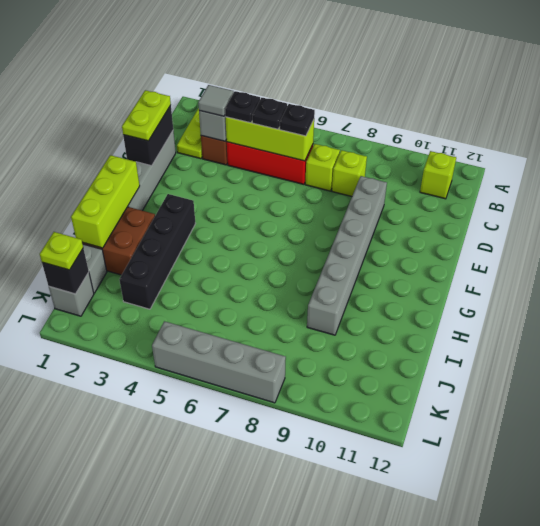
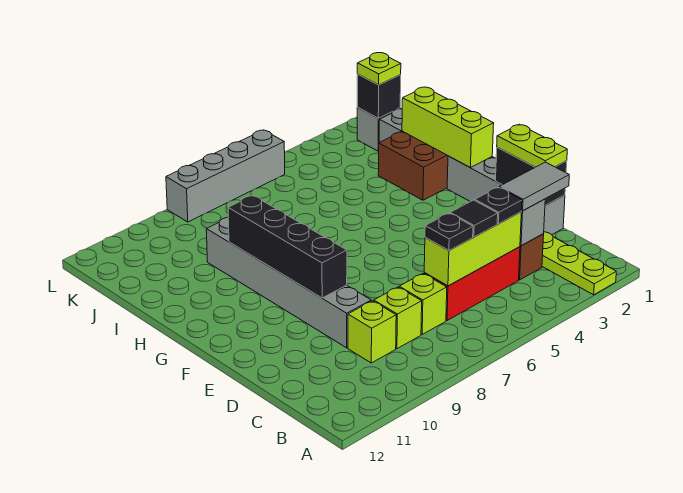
lime 1x1 brick [420,151,456,199] -> lime 1x1 brick moved to [348,301,396,363]
grey 1x1 tile [198,85,234,116] -> grey 1x2 tile [499,162,569,211]
black 1x1 plate [252,98,287,129] -> black 1x1 tile [450,200,498,237]
black 1x4 brick [119,194,195,309] -> black 1x4 brick moved to [228,195,347,298]

